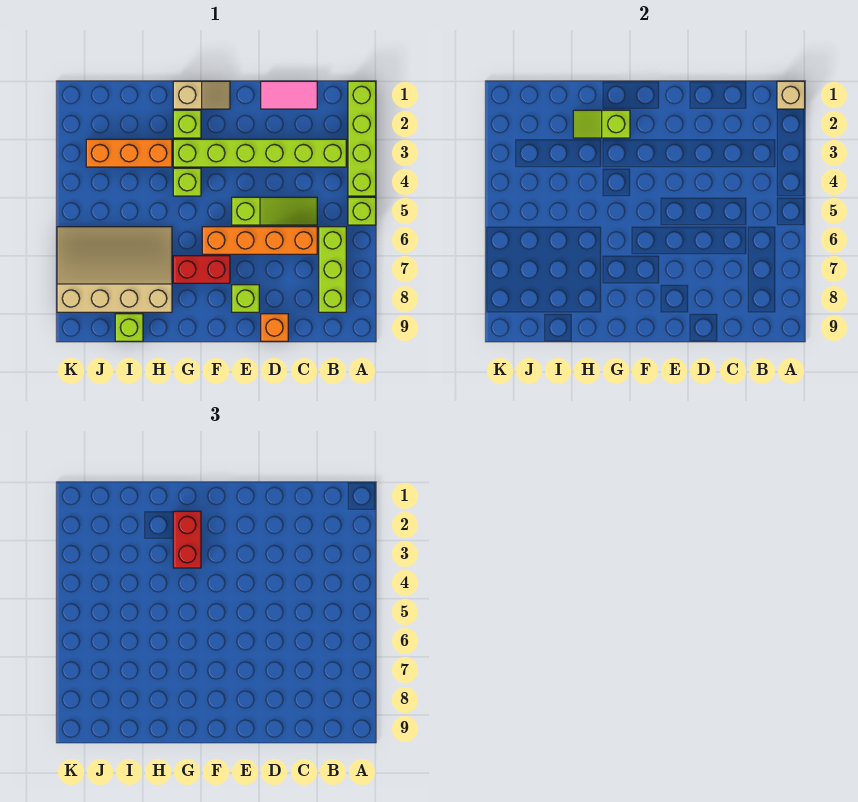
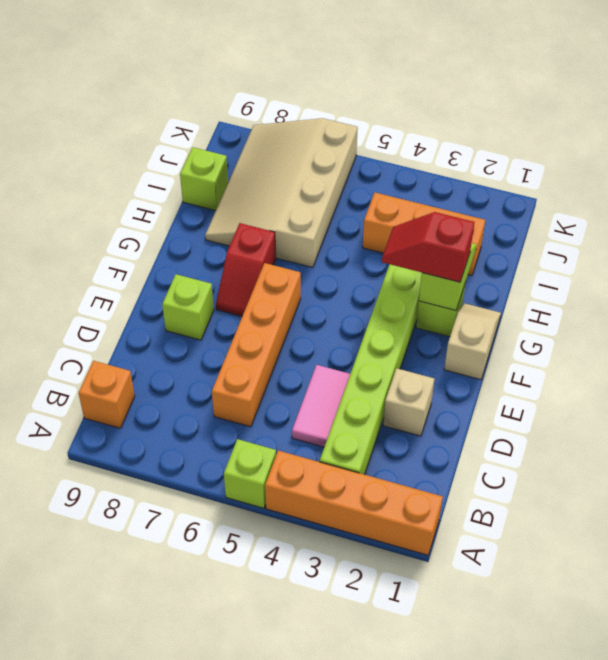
lime 1x4 brick [348,81,376,196] -> orange 1x4 brick [265,451,443,555]
tan 1x1 brick [777,81,805,109] -> tan 1x1 brick moved to [383,368,434,436]
lime 1x3 brick [319,227,346,312] -> none
pink 1x2 tile [261,81,317,109] -> pink 1x2 tile moved to [292,365,350,447]
lime 1x3 slope [232,197,317,225] -> none
orange 1x1 brick [261,314,288,341] -> orange 1x1 brick moved to [78,361,135,428]
tan 1x2 slope [173,81,230,109] -> tan 1x2 slope turned to [444,303,501,380]
red 1x2 brick [173,256,230,283] -> red 1x2 slope [216,223,276,316]
red 1x2 brick [173,511,201,568] -> red 1x2 slope [382,212,474,282]
lime 1x1 brick [173,168,201,196] -> none
orange 1x3 brick [86,139,172,167] -> orange 1x3 brick turned to [363,193,485,276]
tan 3x4 slope [57,227,172,312] -> tan 3x4 slope turned to [205,118,358,268]

